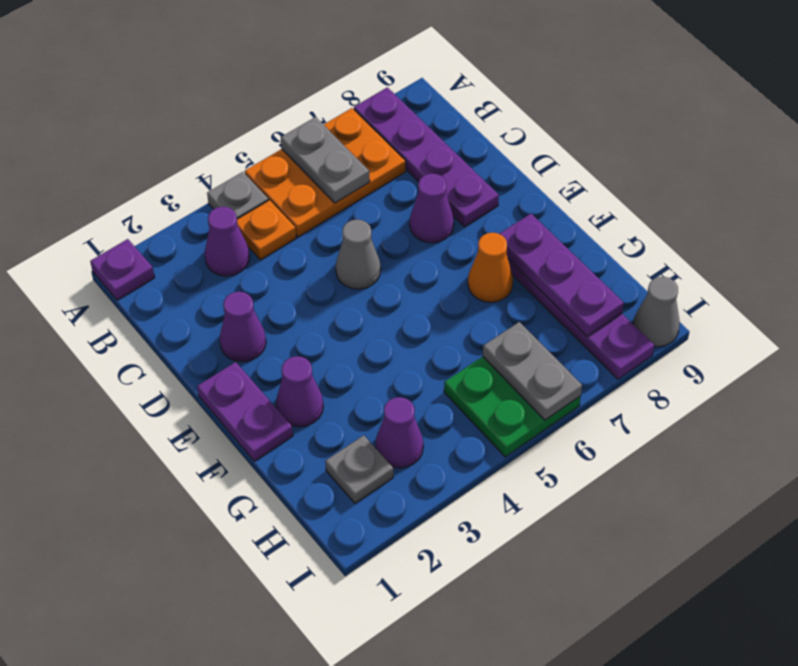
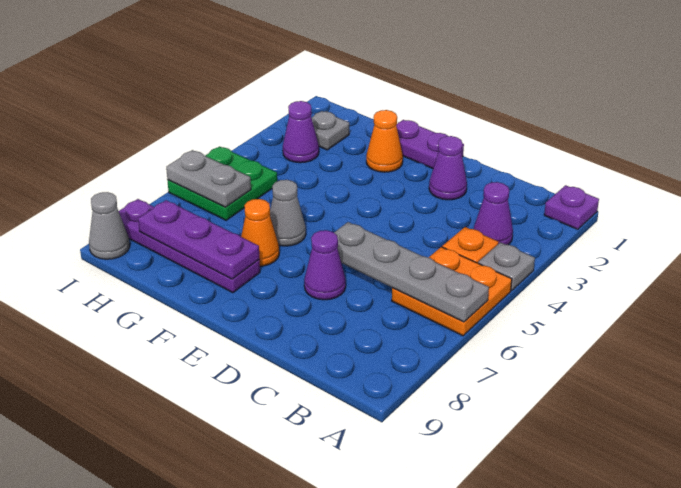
orange 2x3 plate [245,108,406,237] -> orange 2x2 plate [392,247,512,336]
grey 1x2 plate [281,117,370,203] -> grey 1x4 plate [334,222,489,322]
purple 1x4 plate [354,87,499,227] -> none
grey 1x1 cone [336,220,381,289] -> grey 1x1 cone moved to [270,180,306,246]
purple 1x1 cone [276,356,323,427] -> orange 1x1 cone [366,110,403,172]

